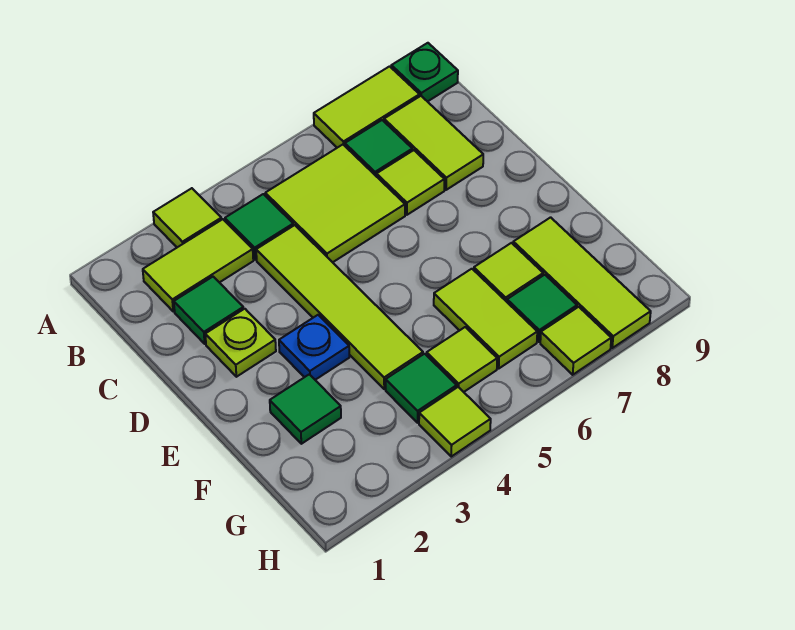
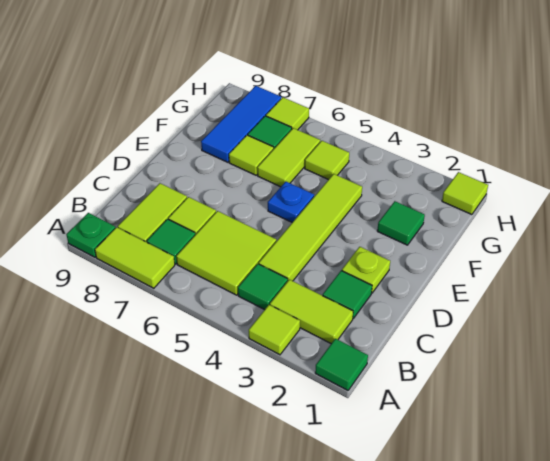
blue 1x1 plate [279,315,349,380] -> blue 1x1 plate moved to [268,182,314,222]
lime 1x3 tile [513,217,651,348] -> blue 1x3 tile [201,86,281,162]
green 1x1 tile [386,354,457,423] -> green 1x1 tile moved to [315,339,368,390]
lime 1x1 tile [419,387,491,457] -> lime 1x1 tile moved to [442,172,488,215]

